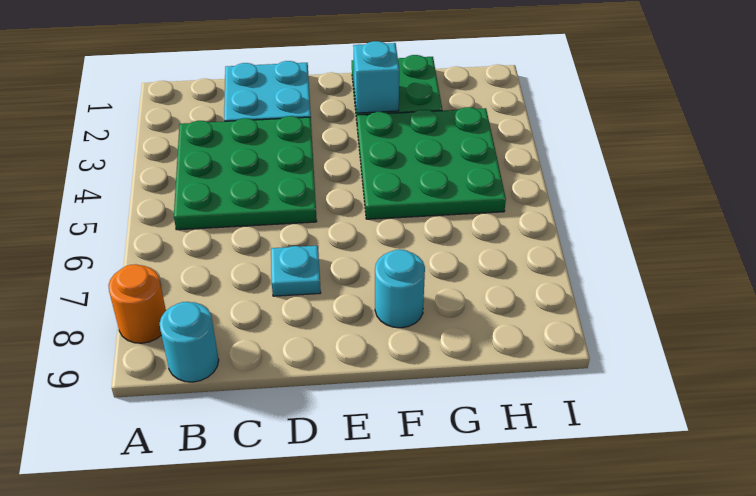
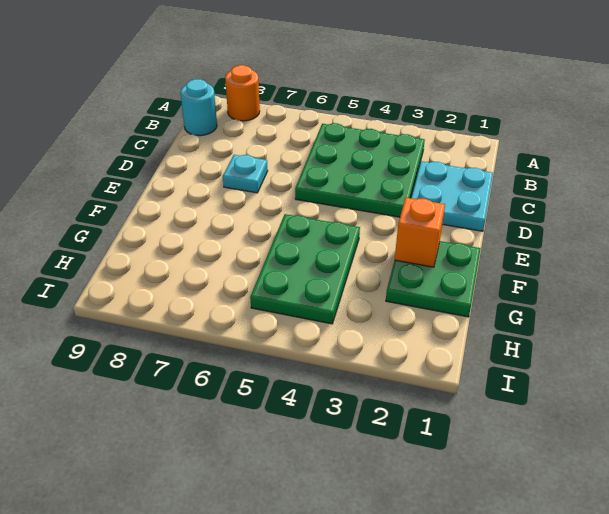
cyan 1x1 brick [353,41,399,113] -> orange 1x1 brick [395,198,445,267]
green 3x3 plate [357,107,506,219] -> green 2x3 plate [250,214,360,324]
cyan 1x1 round brick [375,250,425,328] -> none

